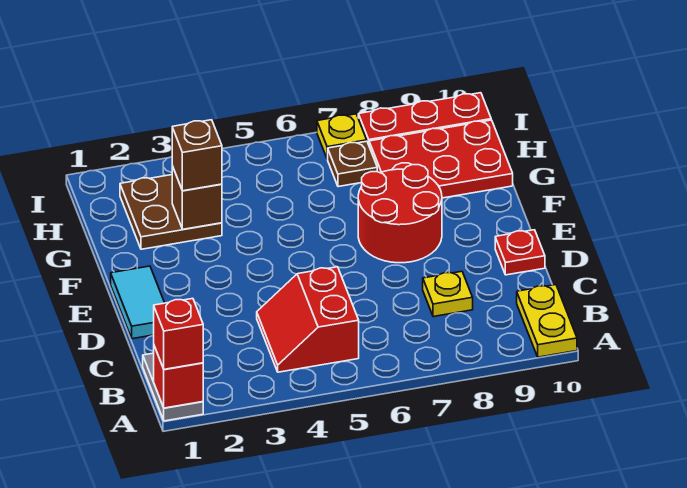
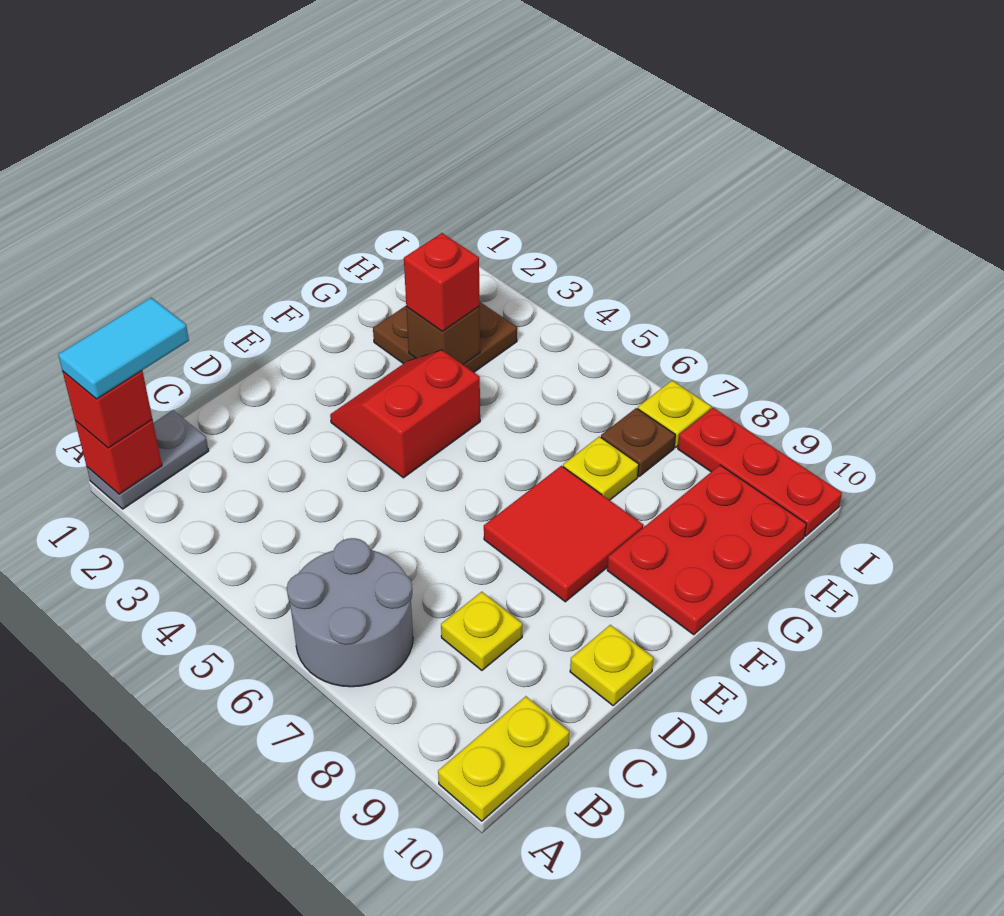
none -> grey 2x2 round brick [287,538,413,687]
red 2x2 slope [257,267,359,372] -> red 2x2 slope moved to [330,350,480,478]
cyan 1x2 tile [111,266,164,339] -> cyan 1x2 tile moved to [58,298,189,399]
red 1x1 plate [495,230,545,275] -> yellow 1x1 plate [570,625,653,706]
red 2x2 round brick [358,165,442,263] -> red 2x2 tile [484,466,643,602]
brown 1x1 brick [172,120,222,191] -> red 1x1 brick [404,233,480,331]
none -> yellow 1x1 plate [563,436,639,500]
red 2x3 plate [369,120,513,198] -> red 2x3 plate turned to [607,465,806,634]

